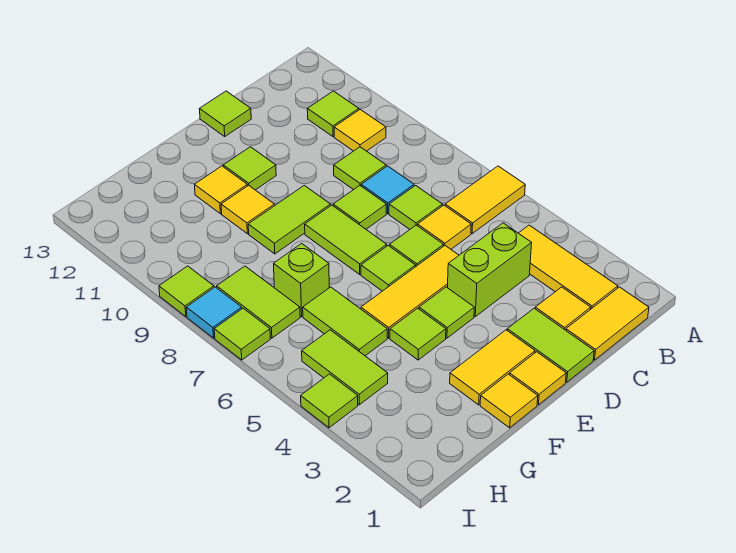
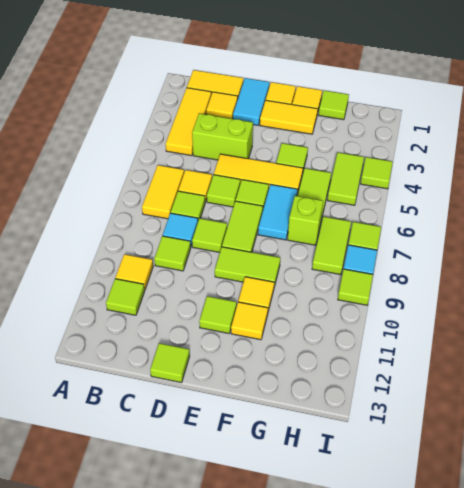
yellow 1x2 tile [445,166,525,234] -> yellow 1x2 tile turned to [142,165,184,219]
lime 1x2 tile [507,308,594,382] -> cyan 1x2 tile [233,78,270,125]
lime 1x1 tile [419,287,474,338] -> lime 1x1 tile moved to [319,91,349,120]
none -> cyan 1x2 tile [258,184,298,240]

